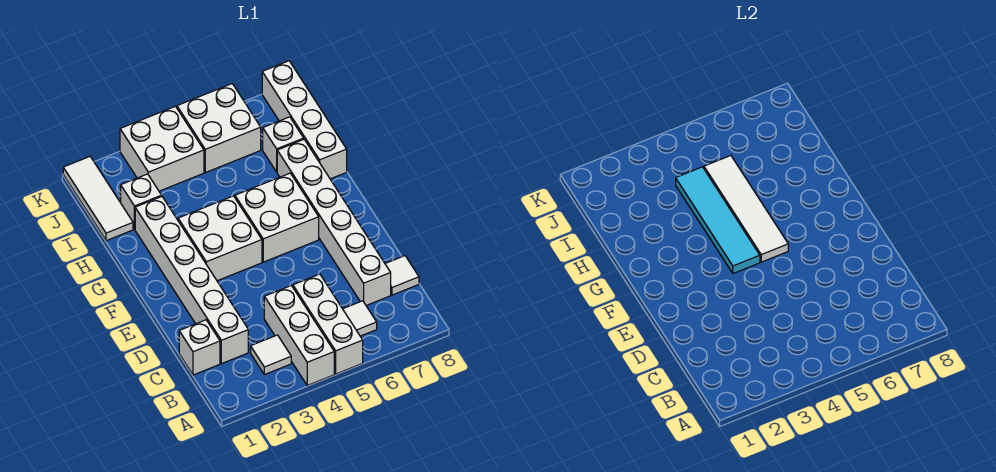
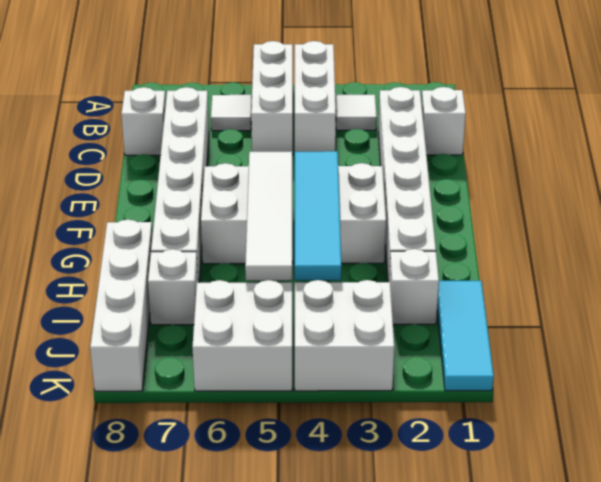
white 1x1 tile [385,256,419,295] -> white 1x1 brick [121,87,166,155]
white 1x3 tile [63,157,133,241] -> cyan 1x3 tile [437,281,494,391]

